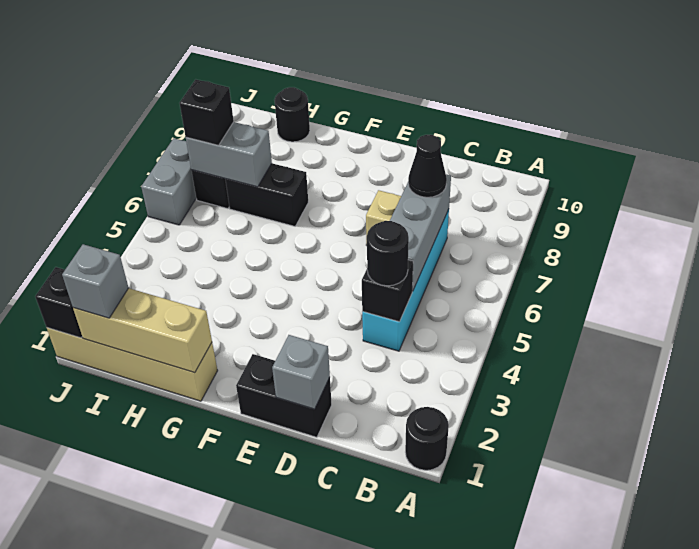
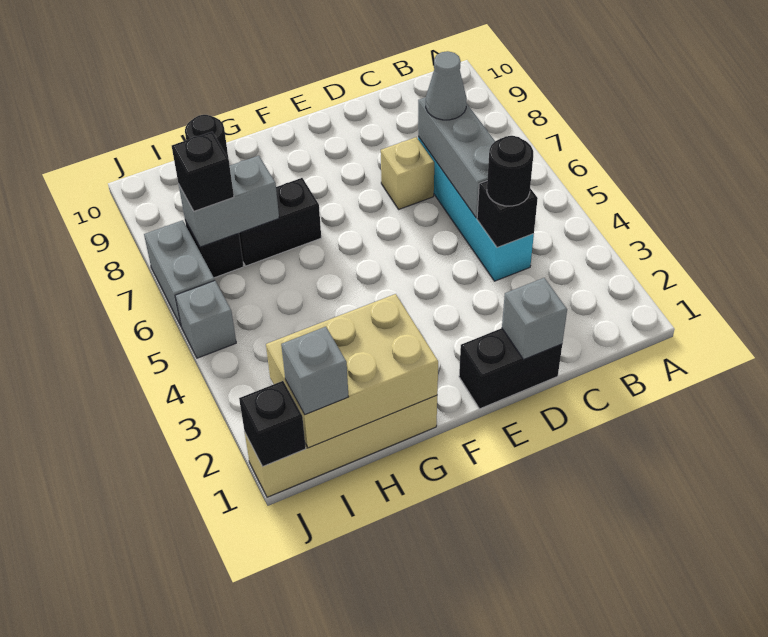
black 1x1 round brick [405,407,449,470] -> none
black 1x1 cone [408,135,447,197] -> grey 1x1 cone [426,51,466,120]
tan 1x3 brick [73,288,212,373] -> tan 2x3 brick [266,294,438,448]
none -> grey 1x1 brick [175,281,236,358]

